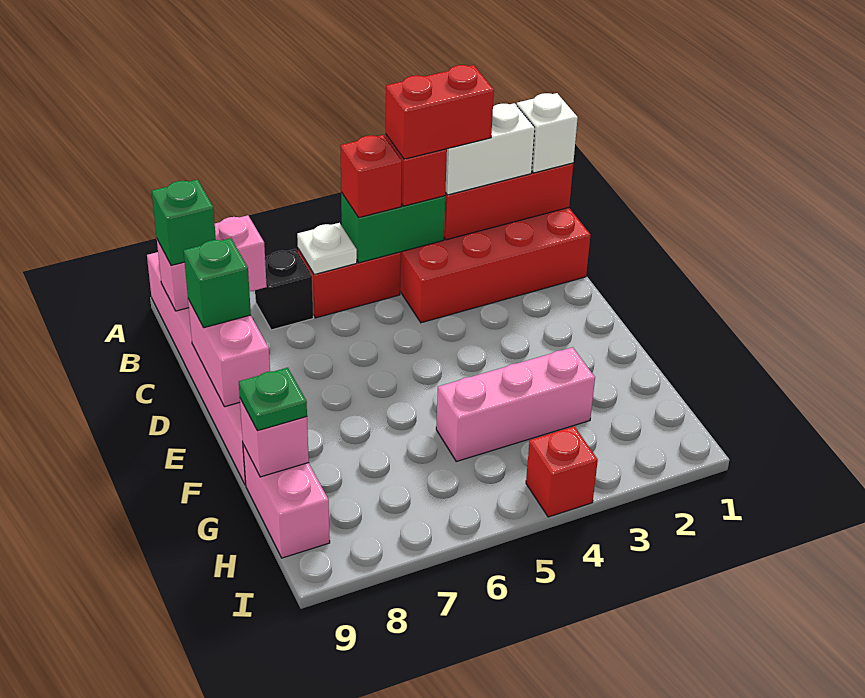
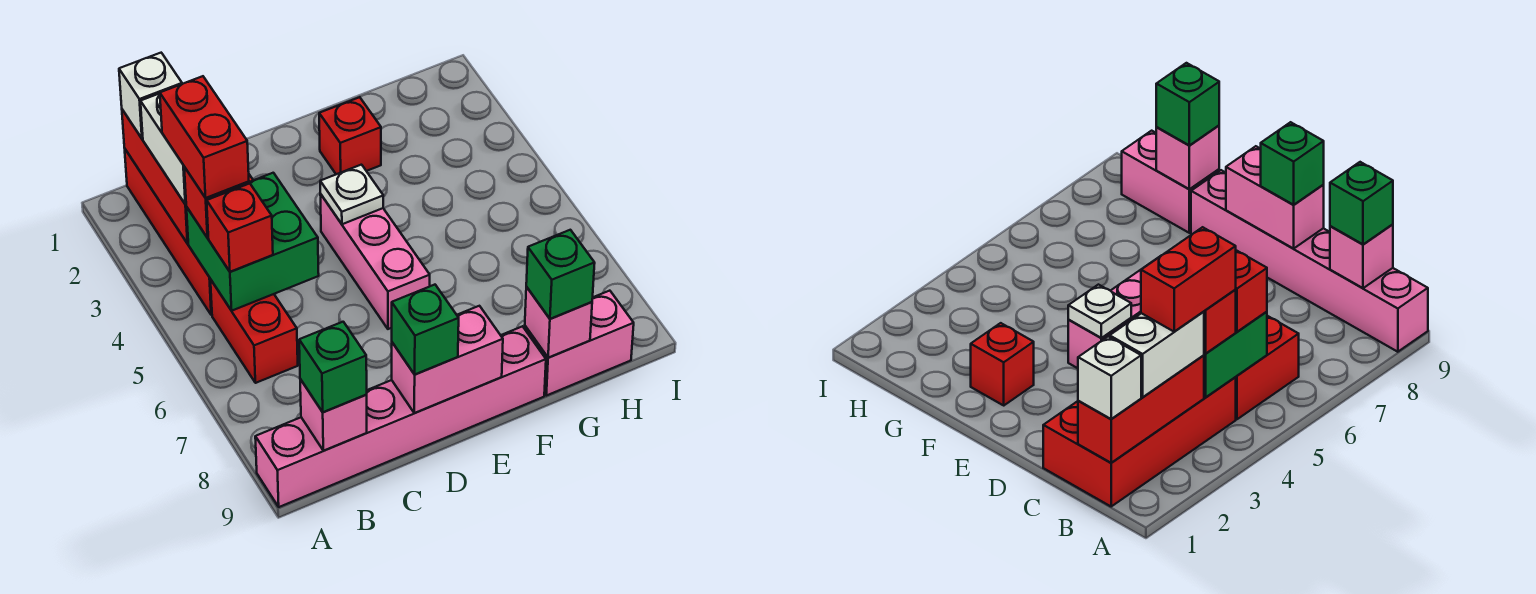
green 1x2 brick [341,192,445,263] -> green 2x2 brick [186,173,319,311]
white 1x1 plate [297,223,357,274] -> white 1x1 plate moved to [320,165,383,224]
black 1x1 brick [255,249,313,330] -> none
pink 1x2 brick [157,215,267,311] -> pink 1x1 brick [300,379,367,451]
pink 1x3 brick [436,347,595,461] -> pink 1x3 brick moved to [320,194,430,329]
green 1x1 plate [239,368,307,431] -> green 1x1 brick [526,230,595,319]
red 1x1 brick [526,427,598,517] -> red 1x1 brick moved to [319,97,381,174]

